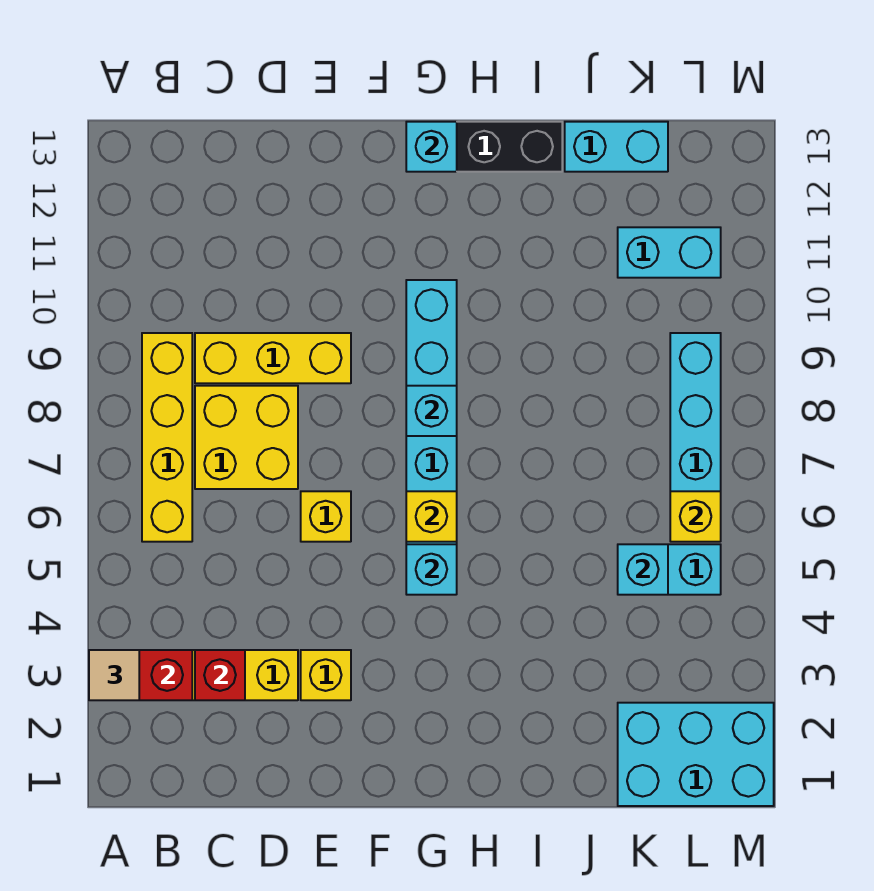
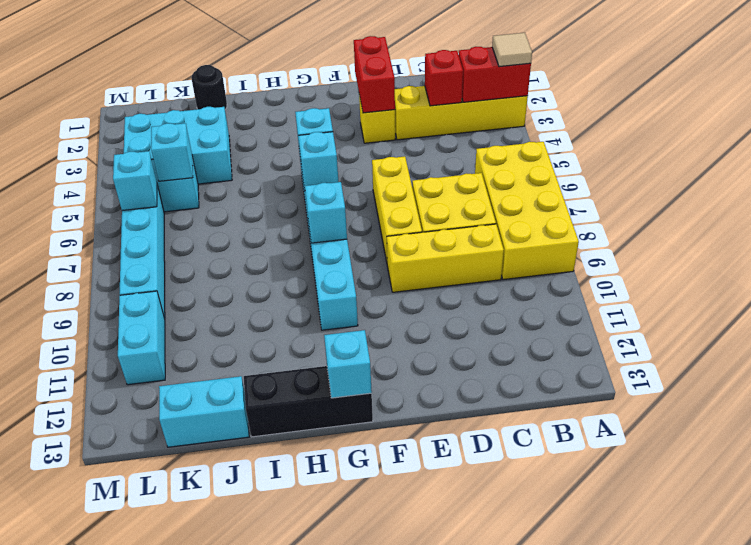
yellow 1x4 brick [142,333,192,542] -> yellow 2x4 brick [475,142,579,280]
none -> red 1x2 brick [354,36,395,113]
yellow 1x1 brick [301,491,351,542] -> yellow 1x3 brick [372,156,422,262]
yellow 1x1 brick [406,491,457,542] -> cyan 1x1 brick [298,132,338,190]
none -> black 1x1 round brick [191,65,227,110]
cyan 2x3 brick [618,703,774,806] -> cyan 2x3 brick moved to [124,107,232,184]
cyan 1x2 brick [618,227,721,278] -> cyan 1x2 brick turned to [118,291,165,385]
yellow 1x1 brick [670,491,721,542] -> cyan 1x1 brick [113,151,157,211]

